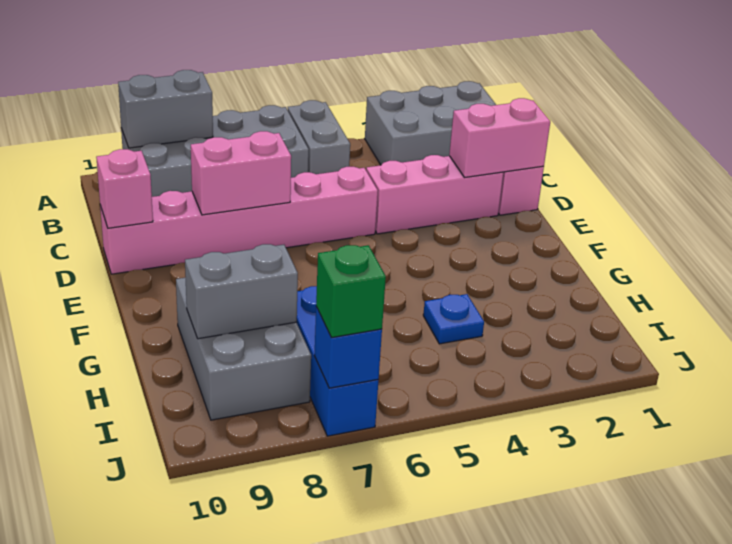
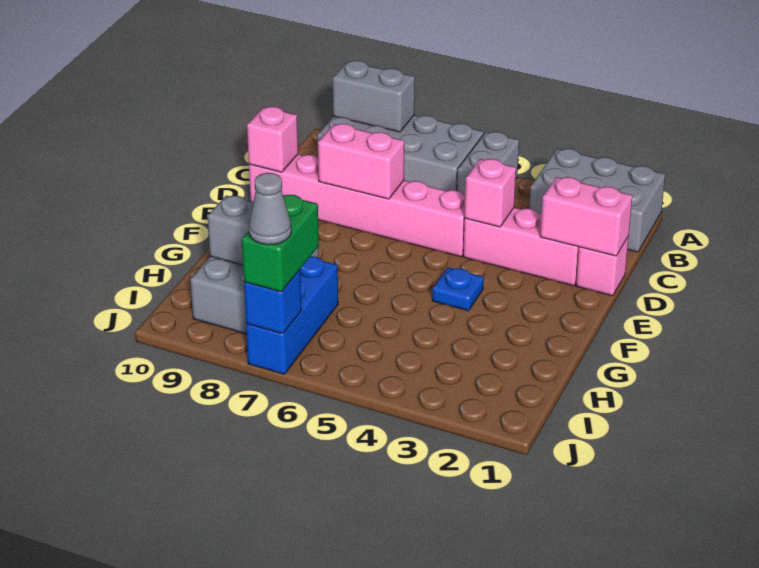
none -> pink 1x1 brick [465,159,516,227]
blue 1x1 plate [423,294,484,344] -> blue 1x1 plate moved to [432,268,484,311]
green 1x1 brick [316,245,386,338] -> green 1x2 brick [242,195,319,292]
none -> grey 1x1 cone [249,173,291,245]

